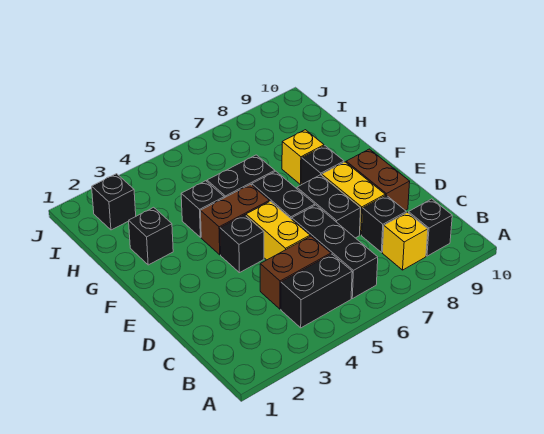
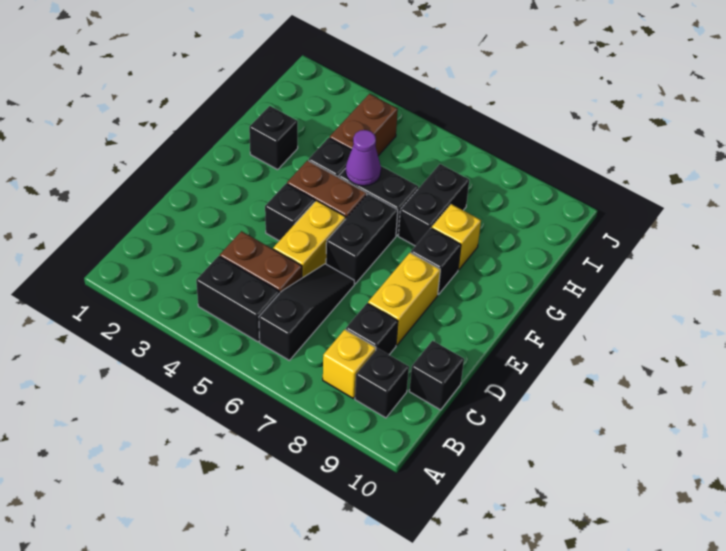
black 1x3 brick [292,205,378,299] -> black 1x3 slope [259,264,354,360]
black 1x2 brick [297,175,361,238] -> black 1x2 brick moved to [398,164,469,246]
brown 1x2 brick [346,149,410,210] -> brown 1x2 brick moved to [330,94,398,156]
none -> purple 1x1 cone [346,130,381,186]
black 1x1 brick [92,174,136,230] -> black 1x1 brick moved to [409,341,464,410]

